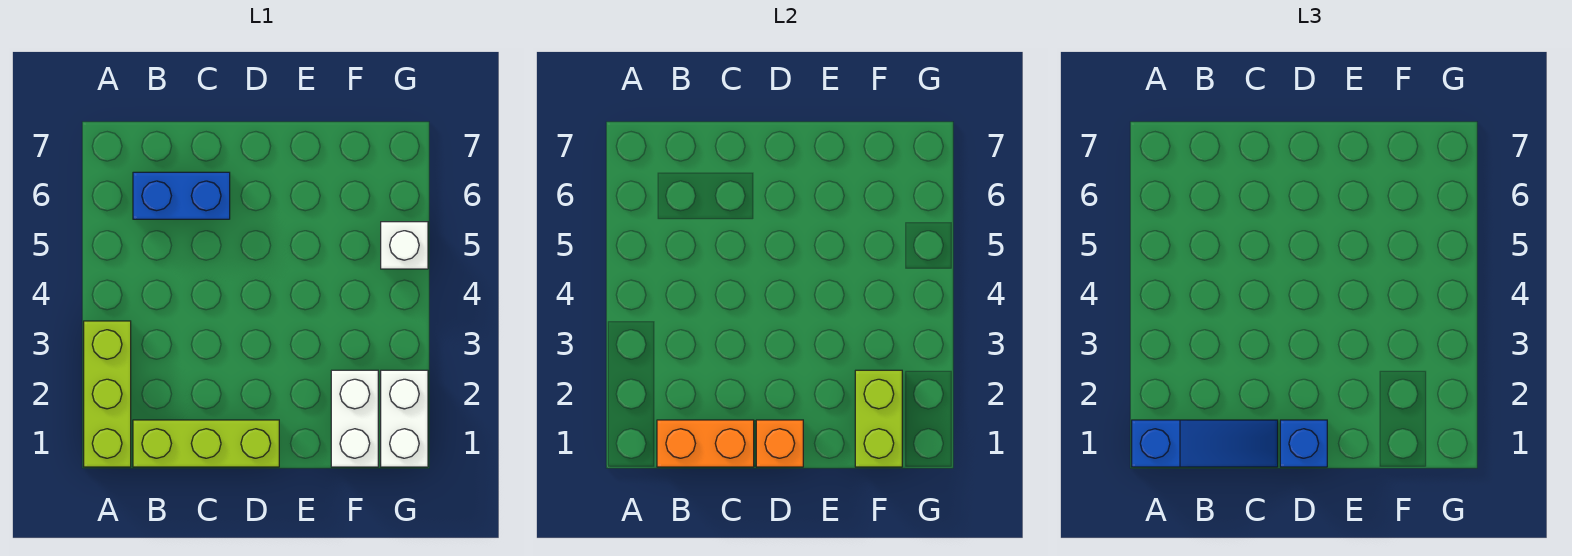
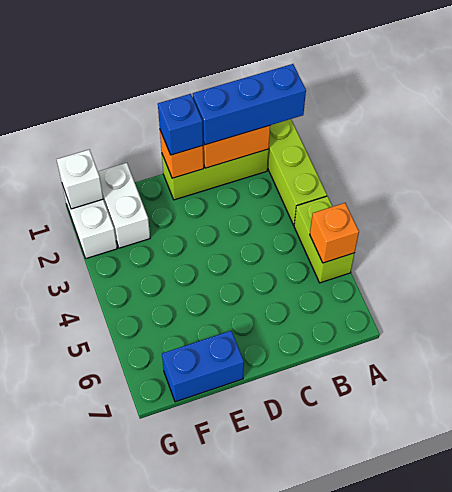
blue 1x3 slope [1132,420,1278,467] -> blue 1x3 brick [193,64,306,145]
none -> orange 1x1 brick [310,203,359,263]
blue 1x2 brick [133,172,230,219] -> blue 1x2 brick moved to [162,331,244,402]
lime 1x2 brick [855,370,902,467] -> lime 1x2 brick moved to [294,196,355,283]
white 1x1 brick [381,222,428,269] -> white 1x1 brick moved to [57,150,103,209]

